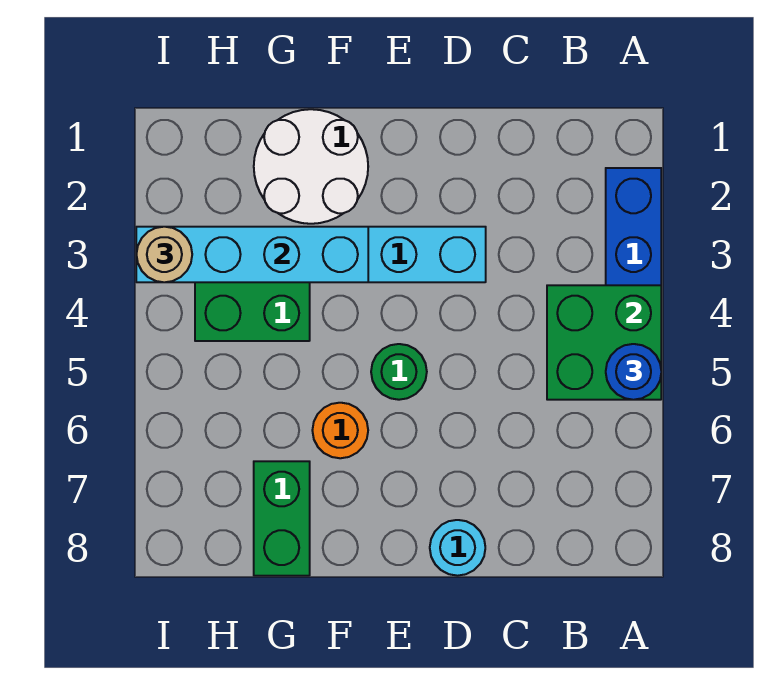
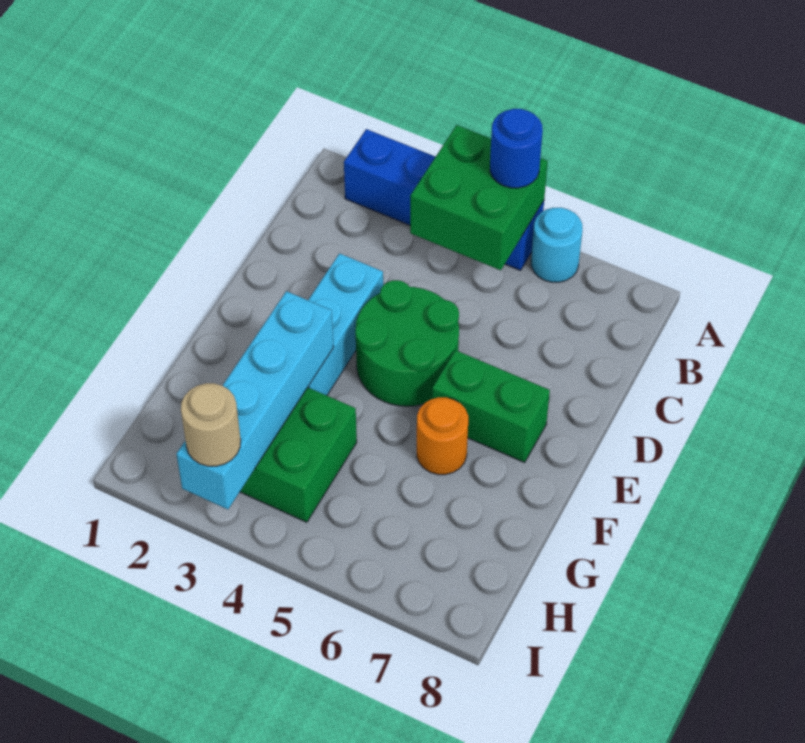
cyan 1x1 round brick [430,520,485,576] -> cyan 1x1 round brick moved to [531,208,583,282]
green 1x1 round brick [371,344,427,400] -> green 2x2 round brick [355,280,459,406]
white 2x2 round brick [254,109,368,224] -> none
green 1x2 brick [254,461,310,576] -> green 1x2 brick moved to [432,350,550,462]

